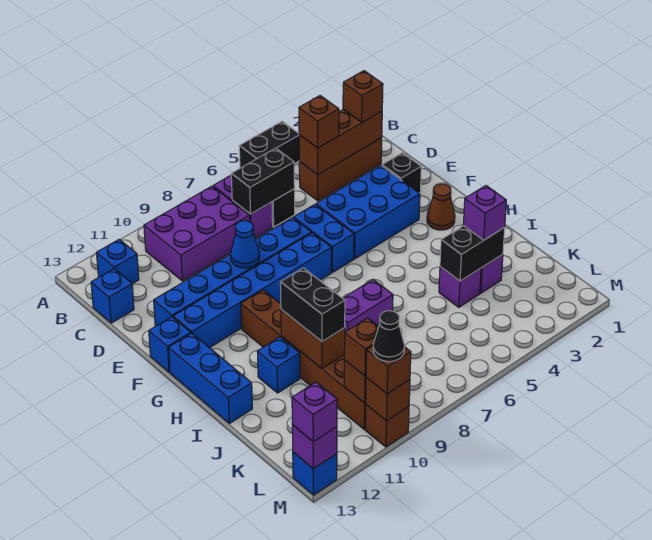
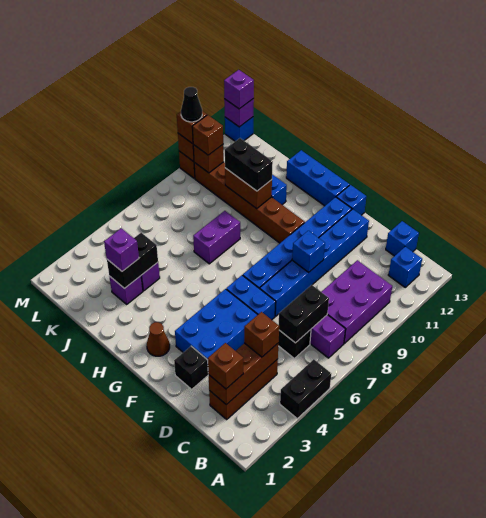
blue 1x1 cone [231,221,260,268] -> blue 1x1 brick [292,231,325,272]

